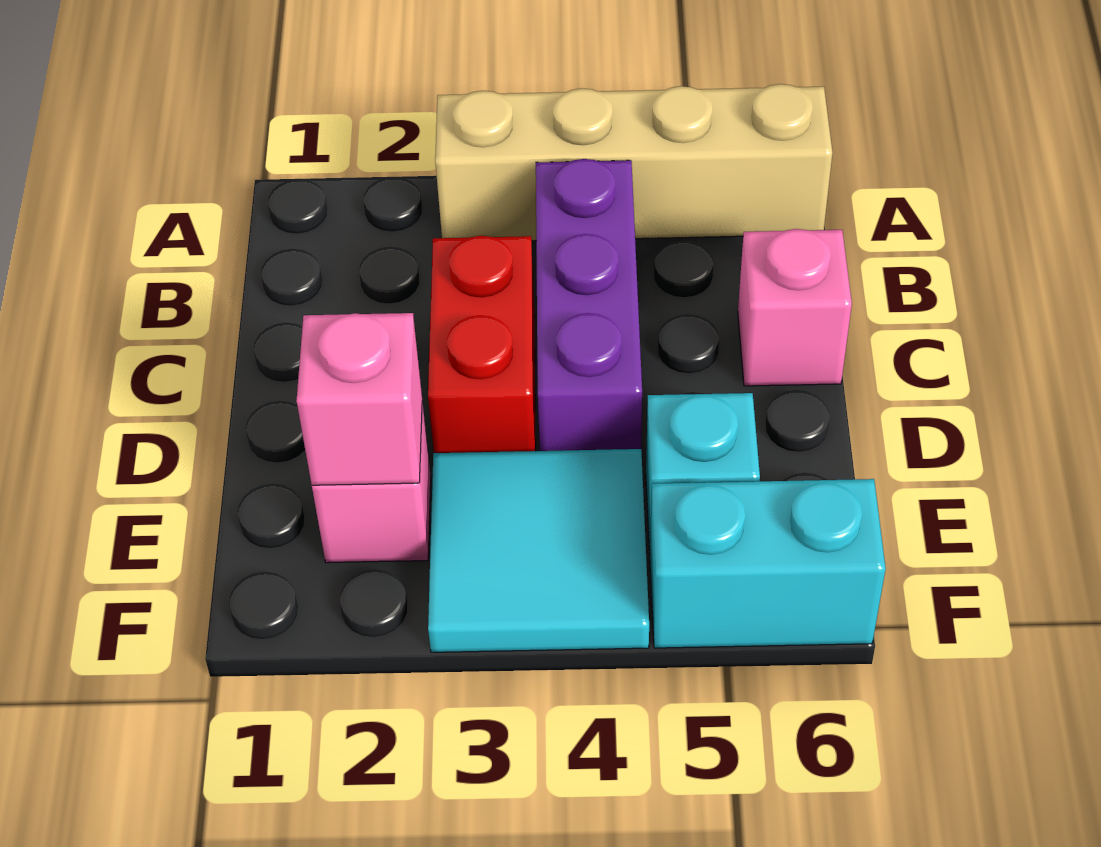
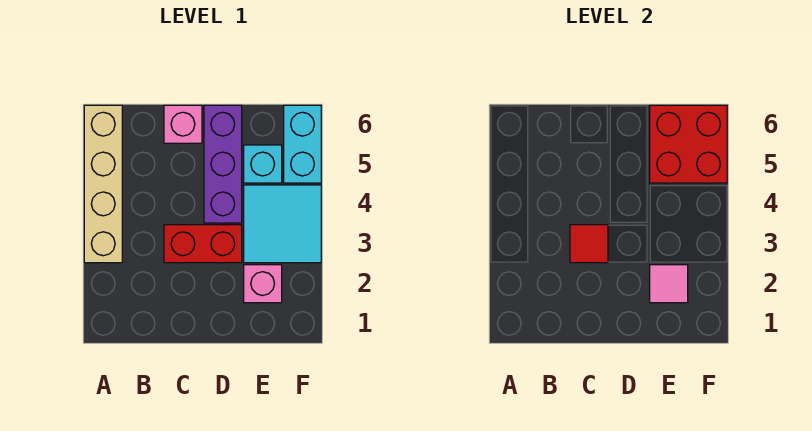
purple 1x3 brick [536,159,642,451] -> purple 1x3 brick turned to [204,105,242,223]
none -> red 1x1 tile [570,225,608,263]
pink 1x1 brick [296,313,422,485] -> pink 1x1 tile [650,265,688,303]
none -> red 2x2 brick [650,105,727,183]

